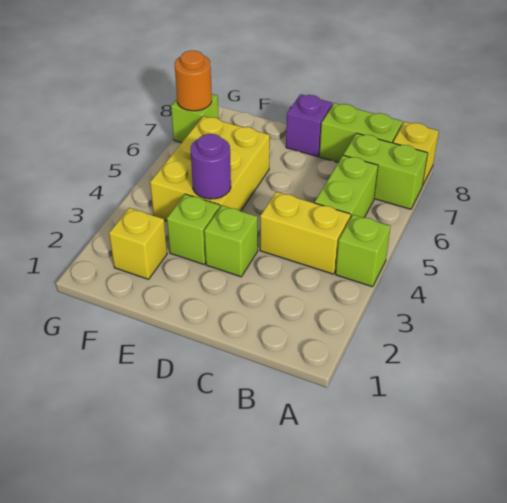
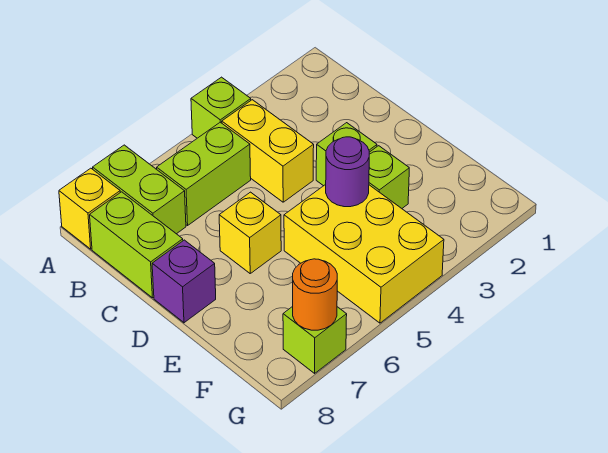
yellow 2x3 brick [150,116,270,221] -> yellow 2x3 brick turned to [284,184,444,323]
yellow 1x1 brick [109,208,167,279] -> yellow 1x1 brick moved to [219,192,281,273]

